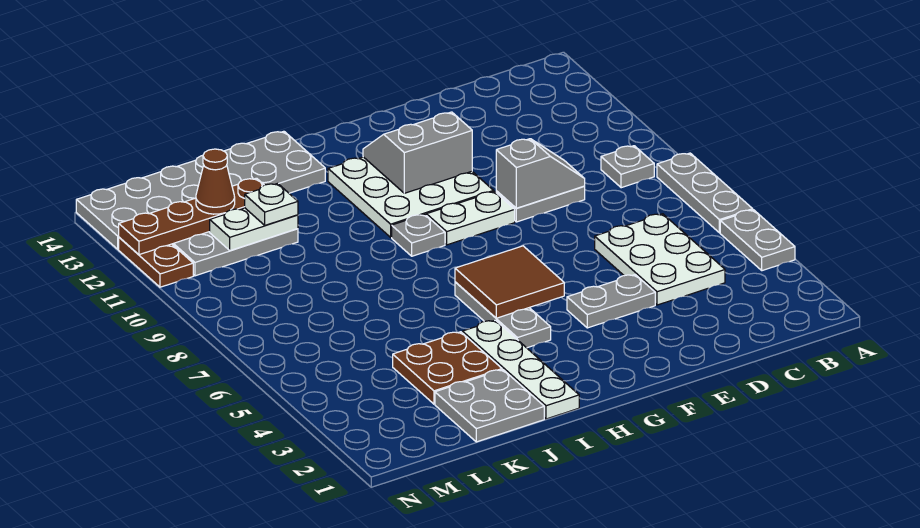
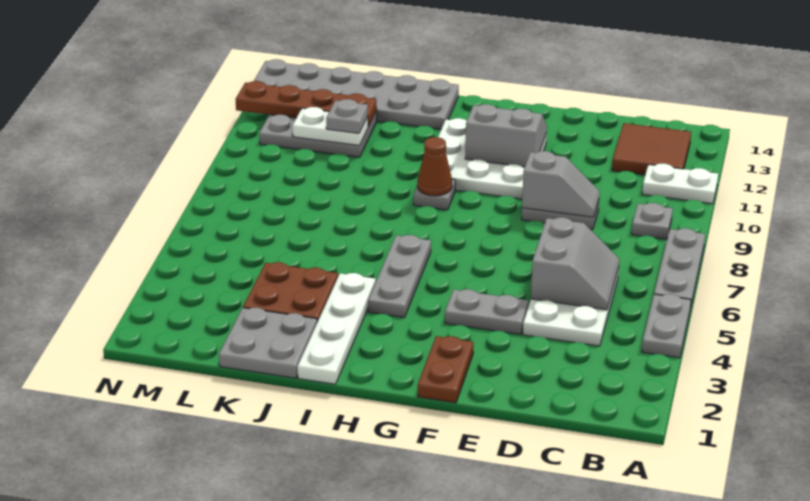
none -> grey 2x2 slope [531,217,619,310]
white 1x2 plate [426,192,515,245] -> white 1x2 plate moved to [642,164,718,204]
brown 2x2 tile [455,246,564,318] -> brown 2x2 tile moved to [612,123,691,175]
white 1x1 plate [245,183,298,225] -> grey 1x1 plate [326,99,368,133]
brown 1x1 cone [196,149,235,214] -> brown 1x1 cone moved to [417,137,452,196]
brown 1x2 plate [119,237,193,287] -> brown 1x2 plate moved to [418,336,473,403]

